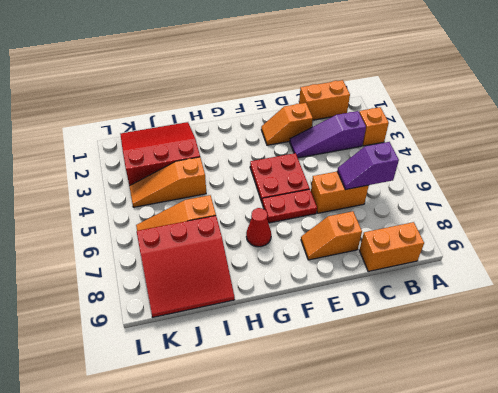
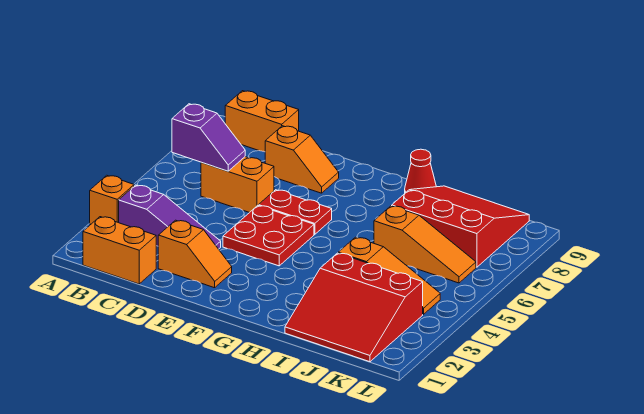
red 1x1 cone [246,208,271,247] -> red 1x1 cone moved to [405,149,436,193]

